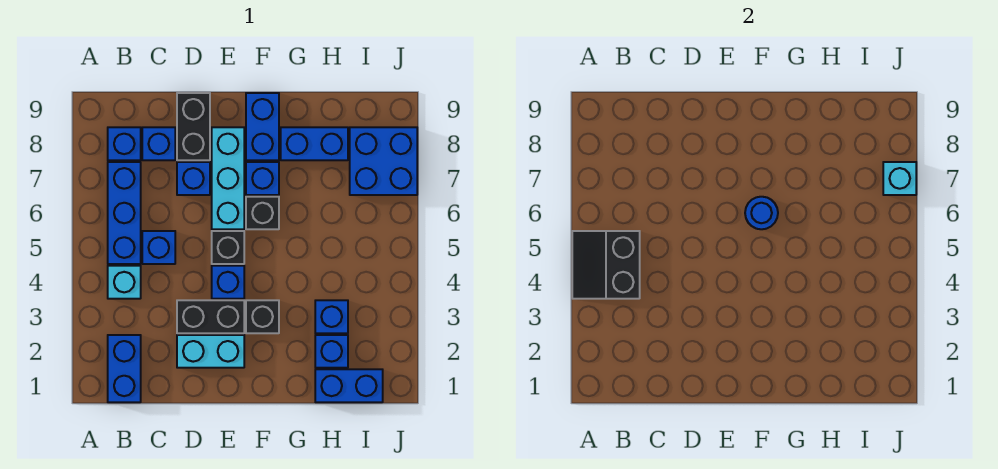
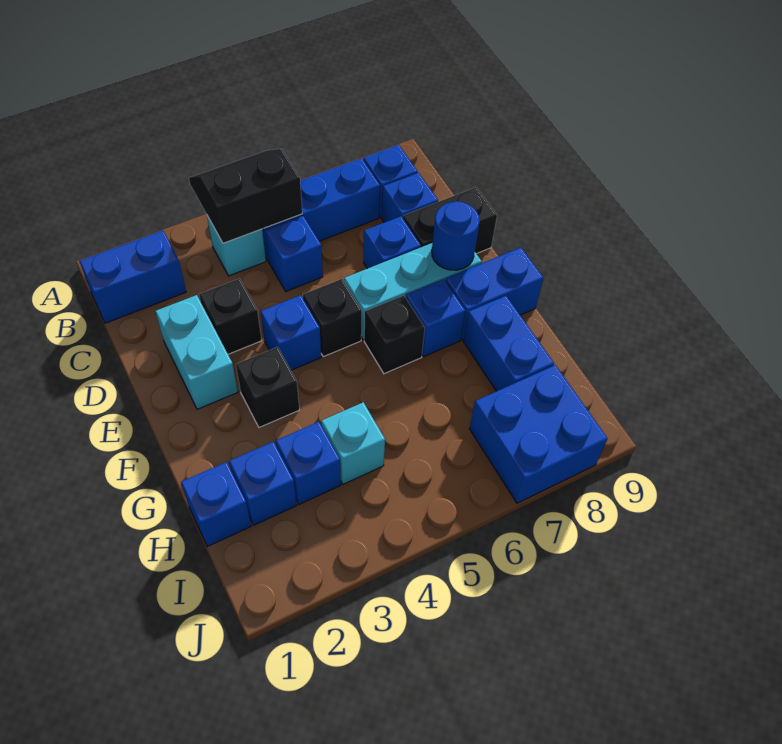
black 1x2 brick [177,300,244,333] -> black 1x1 brick [199,279,262,354]
blue 1x1 round brick [745,197,778,229] -> blue 1x1 round brick moved to [432,201,480,270]
blue 1x2 brick [315,369,383,402] -> blue 1x1 brick [181,462,251,547]
cyan 1x1 brick [883,162,916,195] -> cyan 1x1 brick moved to [321,402,385,484]

